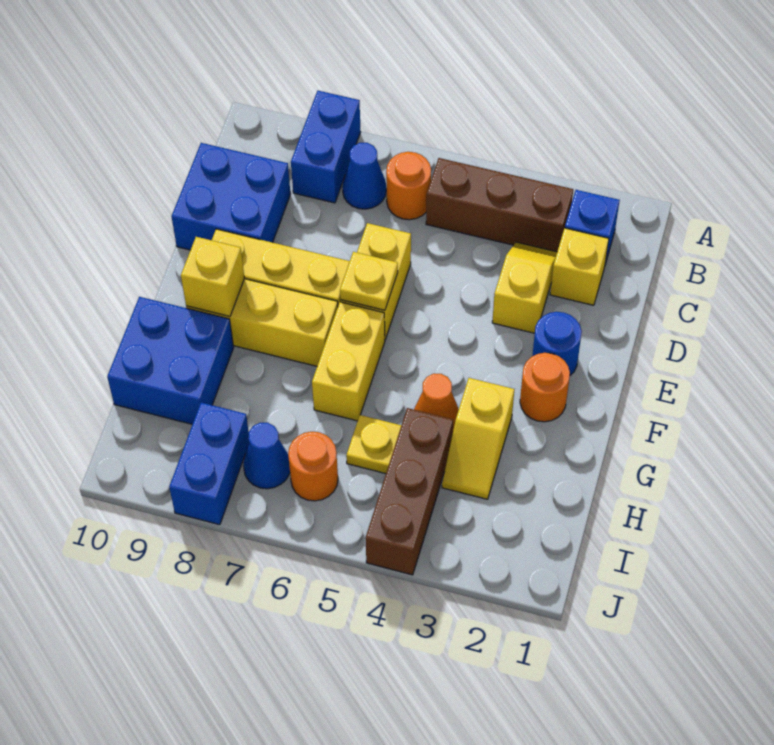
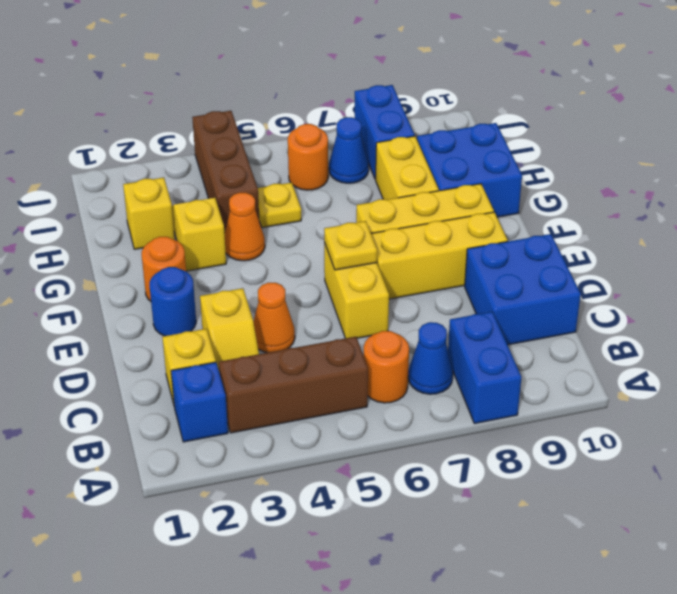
none -> orange 1x1 cone [253,283,295,353]
yellow 1x2 brick [312,302,385,421] -> yellow 1x2 brick moved to [376,136,439,200]
yellow 1x1 brick [181,237,245,317] -> yellow 1x1 brick moved to [123,177,175,249]

